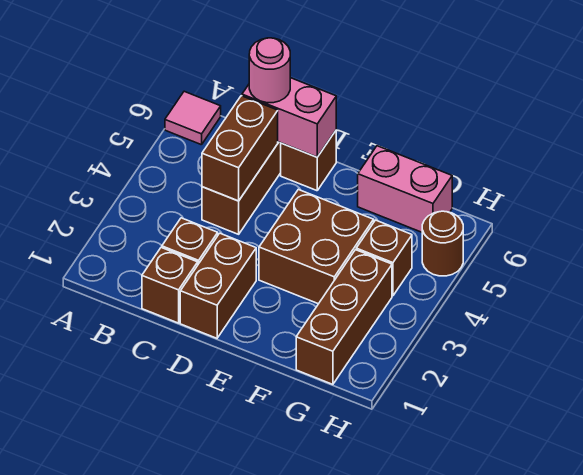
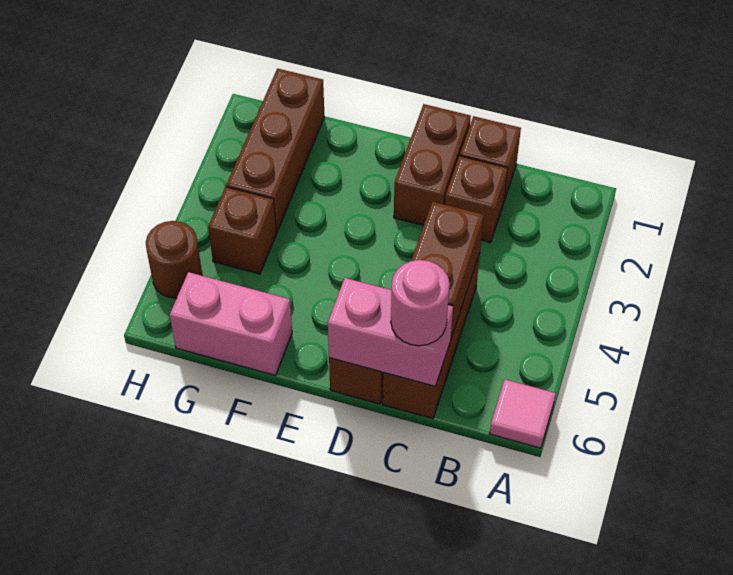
brown 2x2 brick [259,189,374,304] -> none

